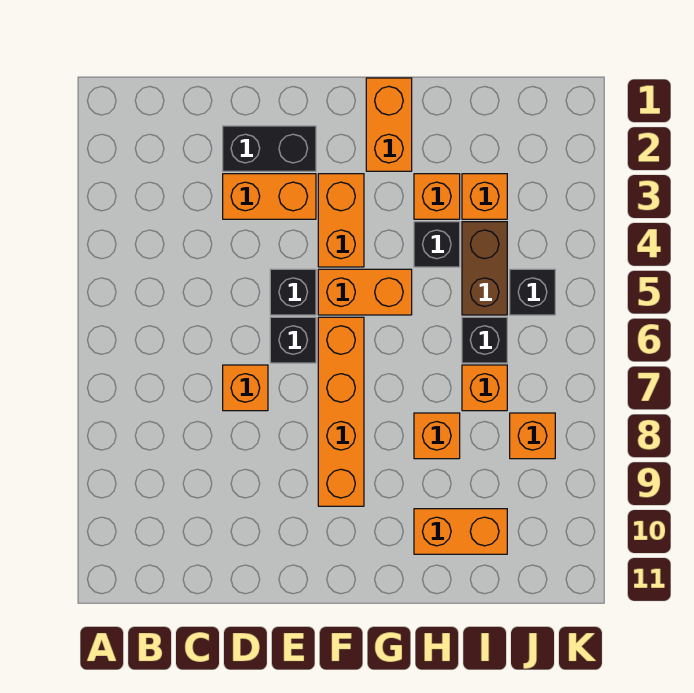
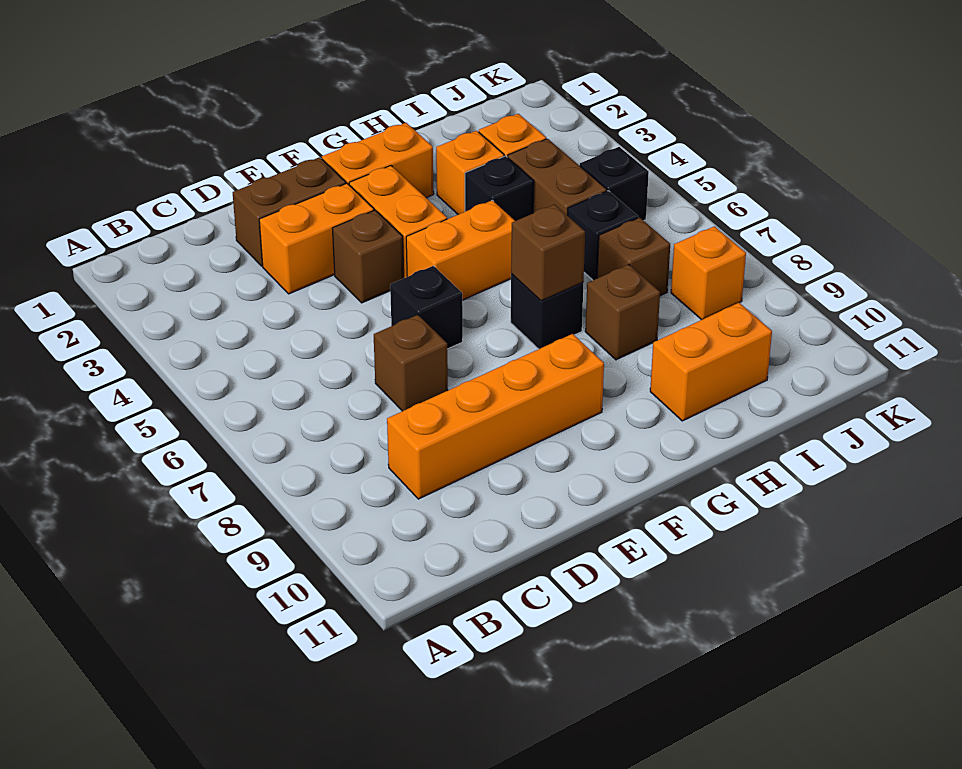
black 1x2 brick [223,126,316,171] -> brown 1x2 brick [233,157,346,266]
orange 1x1 brick [223,365,268,411] -> brown 1x1 brick [374,315,448,411]
none -> brown 1x1 brick [332,210,404,303]
black 1x1 brick [270,269,316,315] -> black 1x1 brick moved to [511,274,583,349]
orange 1x4 brick [318,317,364,506] -> orange 1x4 brick turned to [387,334,604,499]
orange 1x2 brick [366,78,412,171] -> orange 1x2 brick turned to [322,123,434,198]
none -> brown 1x1 brick [511,204,585,301]
orange 1x1 brick [414,413,460,459] -> brown 1x1 brick [585,265,660,360]
orange 1x1 brick [462,365,507,411] -> brown 1x1 brick [597,218,670,296]

